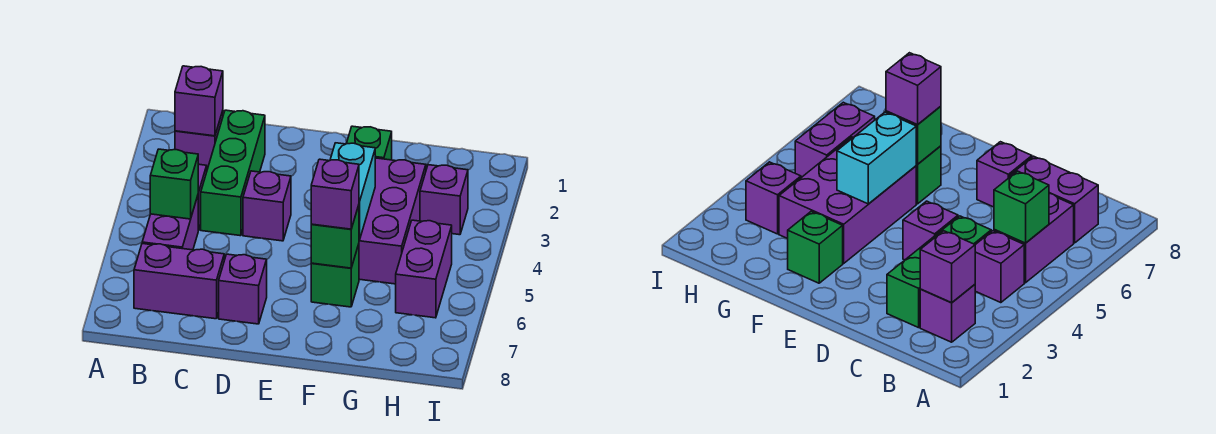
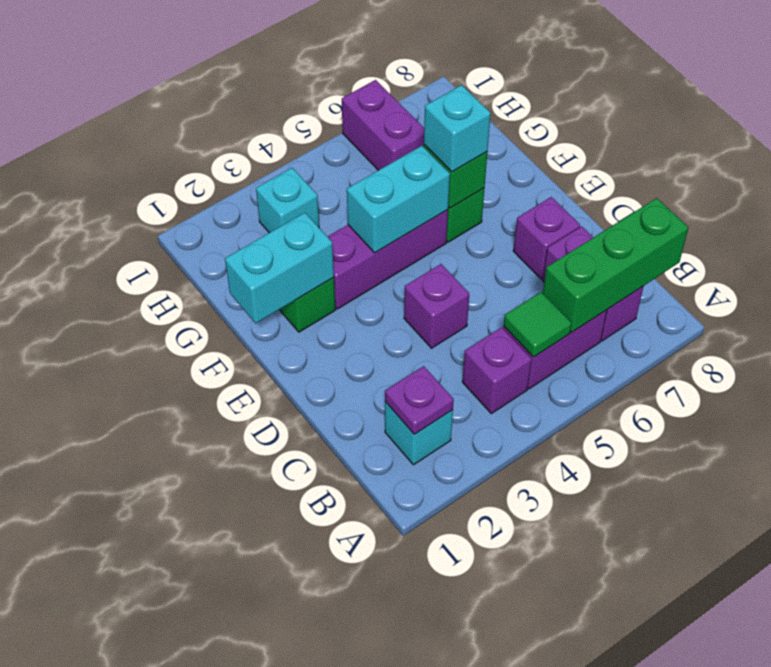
purple 1x1 brick [175,111,223,169] -> cyan 1x1 brick [385,402,453,465]
purple 1x1 brick [175,66,223,136] -> purple 1x1 plate [385,366,454,434]
green 1x1 brick [150,149,198,219] -> green 1x1 tile [504,292,572,357]
green 1x3 brick [201,110,265,236] -> green 1x3 brick moved to [543,198,688,332]
none -> cyan 1x2 brick [225,213,334,323]
purple 2x3 brick [359,158,426,284] -> purple 1x3 brick [327,210,448,309]
purple 1x1 brick [311,159,359,229] -> cyan 1x1 brick [424,85,491,172]
purple 1x1 brick [420,165,468,235] -> cyan 1x1 brick [256,168,319,233]
purple 1x2 brick [396,220,452,318] -> purple 1x2 brick turned to [342,80,424,170]

